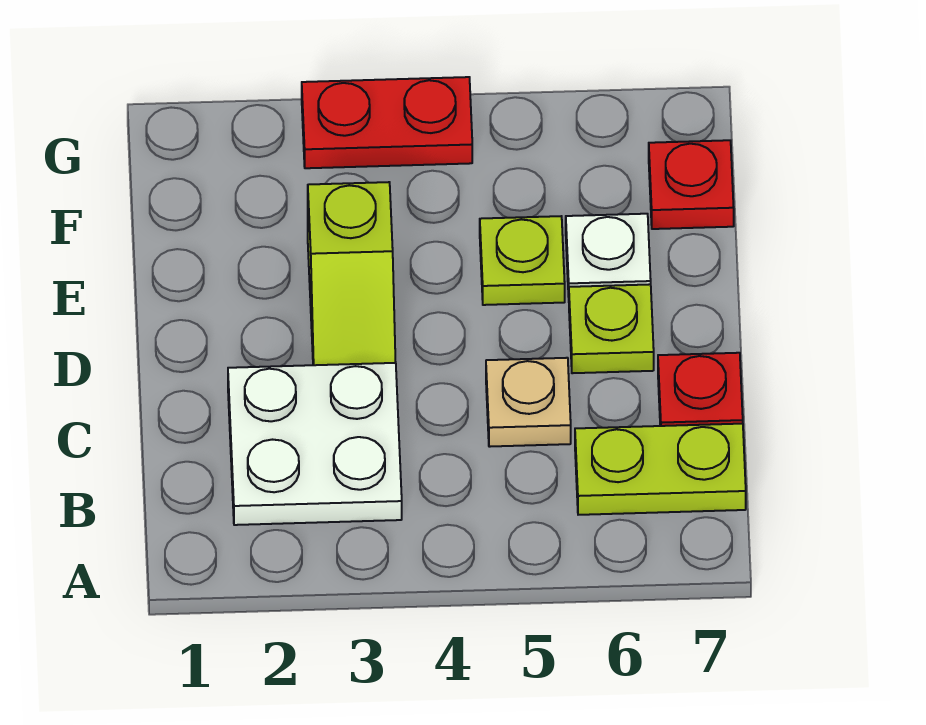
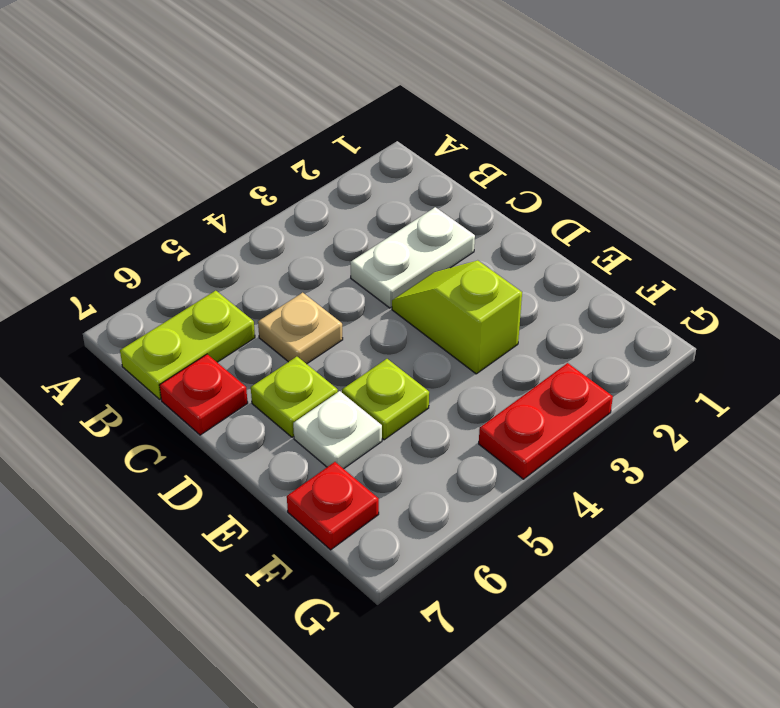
white 2x2 plate [228,363,402,525] -> white 1x2 plate [350,207,475,308]

